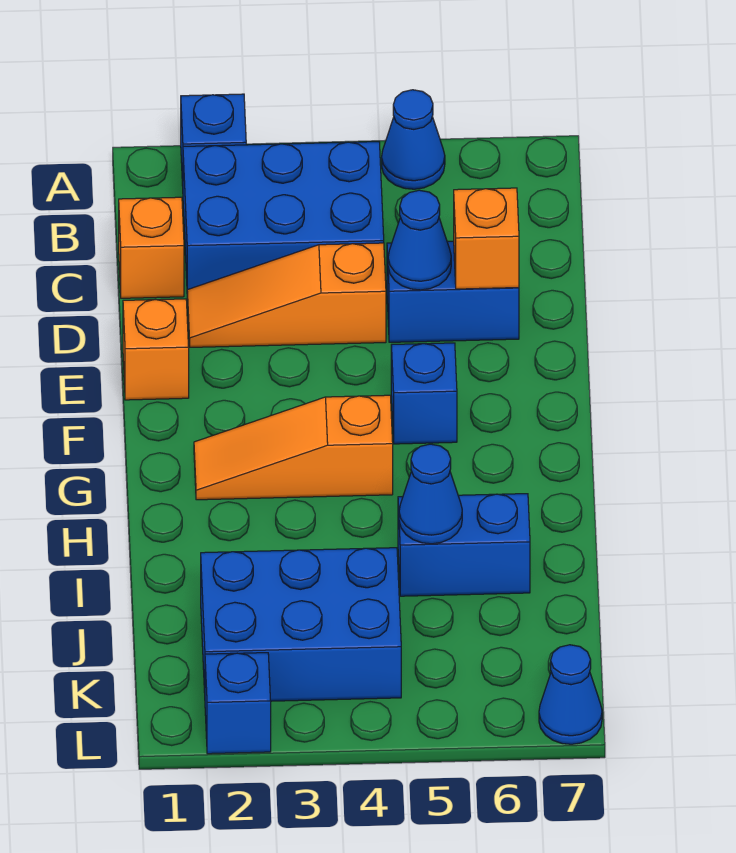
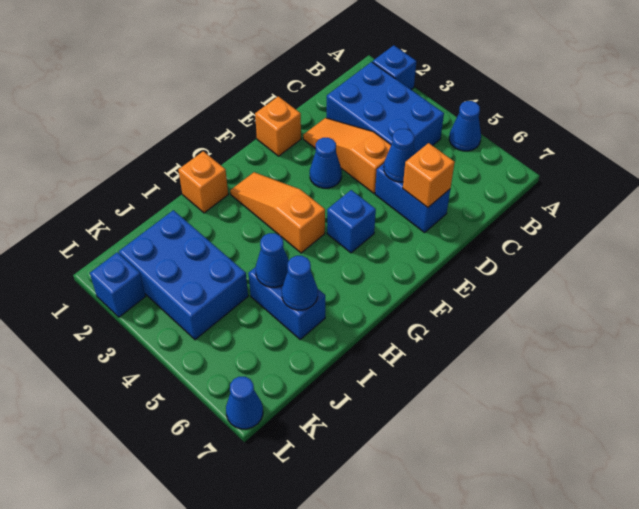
orange 1x1 brick [119,197,184,298] -> orange 1x1 brick moved to [178,151,228,213]
none -> blue 1x1 cone [310,138,342,188]
none -> blue 1x1 cone [282,256,318,310]

